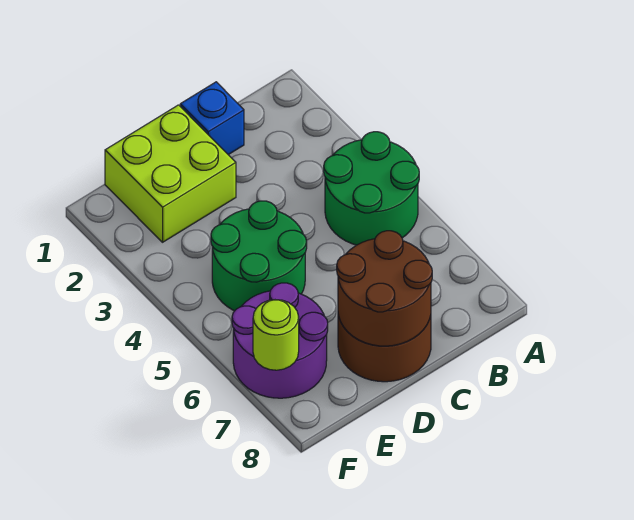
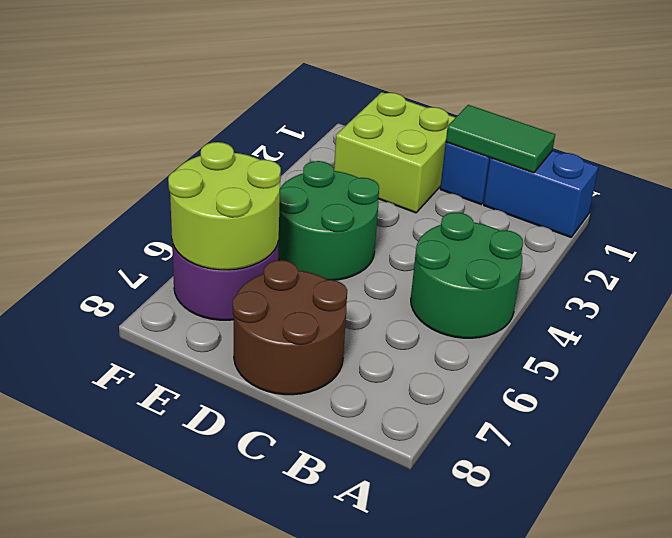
none -> blue 1x2 brick [484,151,598,237]
none -> green 1x2 tile [446,105,555,173]
brown 2x2 round brick [337,231,432,346] -> none
lime 1x1 round brick [253,300,299,370] -> lime 2x2 round brick [168,142,281,270]

